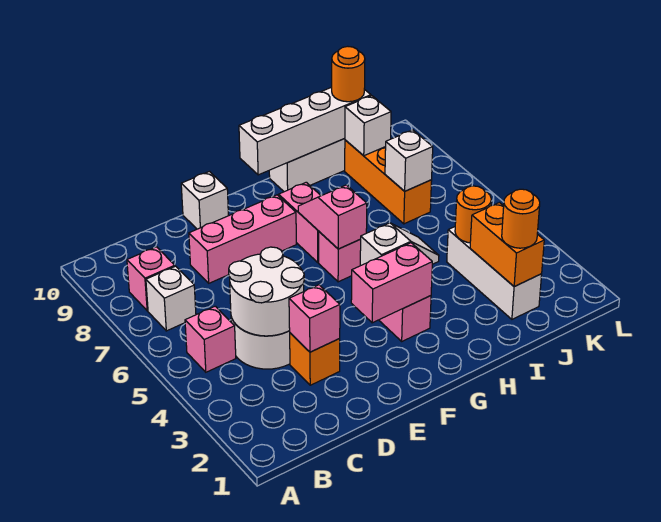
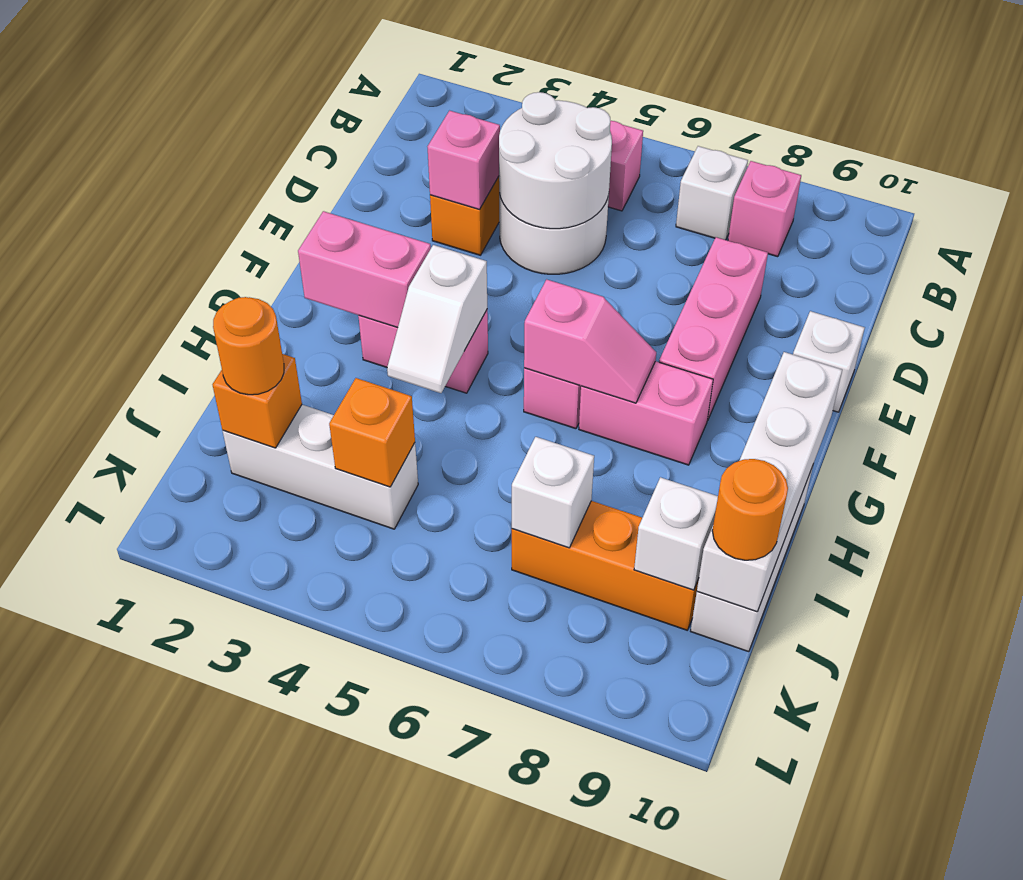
pink 1x2 brick [351,243,432,323] -> pink 1x2 brick turned to [298,211,431,328]
orange 1x2 brick [470,203,544,286] -> orange 1x1 brick [213,354,302,448]
orange 1x1 round brick [455,186,491,243] -> orange 1x1 brick [329,378,415,487]

